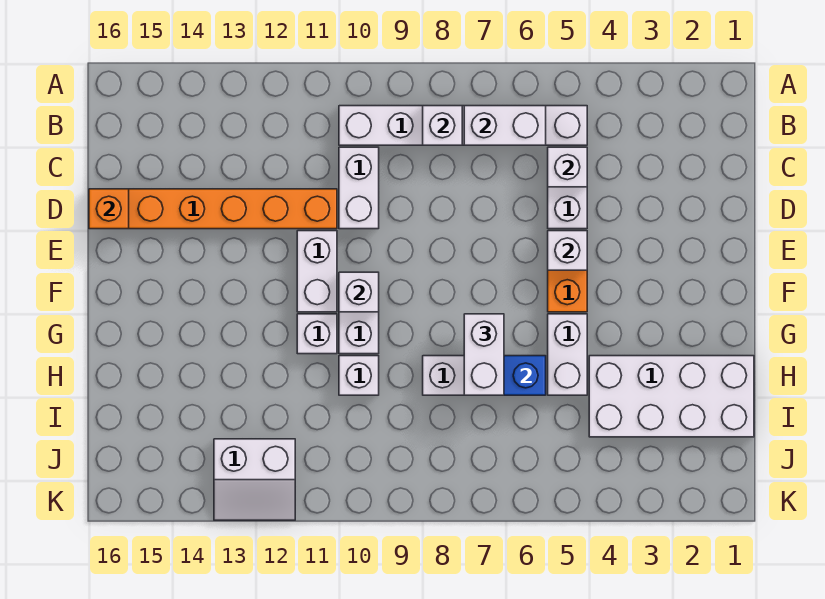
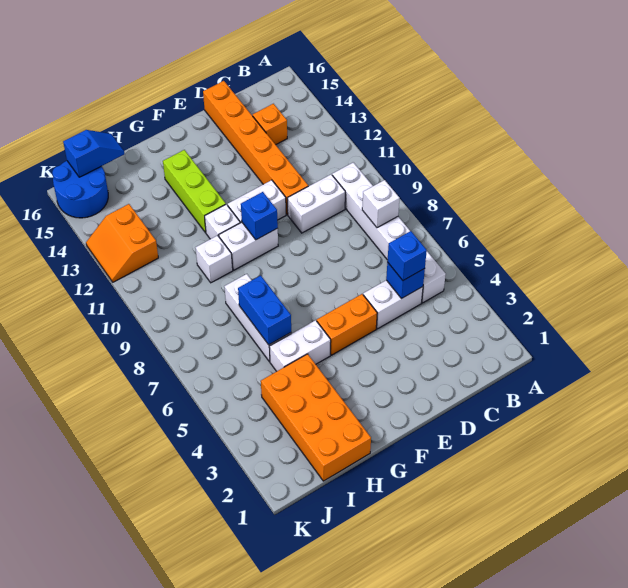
white 1x2 brick [464,106,546,145] -> none
white 1x1 brick [548,147,587,187] -> blue 1x1 brick [386,262,425,299]
none -> blue 1x1 brick [387,231,427,280]
orange 1x1 brick [89,189,129,229] -> orange 1x1 brick moved to [253,104,287,145]
white 1x1 brick [548,231,587,270] -> none
white 1x1 brick [339,272,379,312] -> blue 1x1 brick [241,192,278,240]
white 1x2 brick [464,314,504,395] -> none
none -> lime 1x3 brick [163,150,226,233]
white 2x4 brick [589,356,754,437] -> orange 2x4 brick [261,354,371,481]
none -> blue 1x2 slope [63,130,124,177]
white 2x2 slope [214,439,295,520] -> orange 2x2 slope [86,204,158,282]
none -> blue 2x2 round brick [52,161,108,218]

